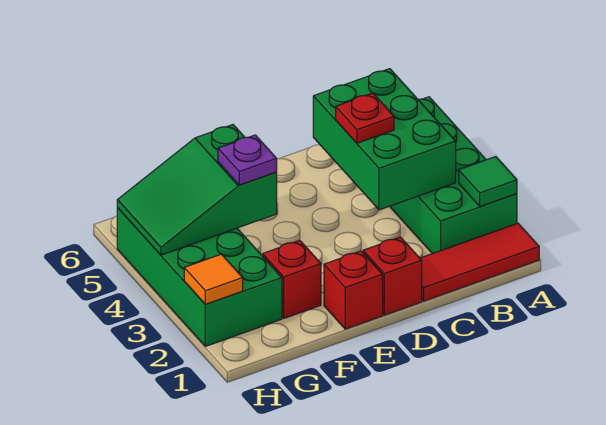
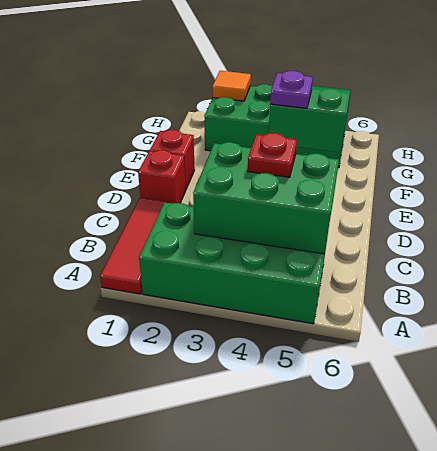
green 1x1 tile [459,157,517,206] -> none
red 1x1 brick [263,240,321,318] -> none

